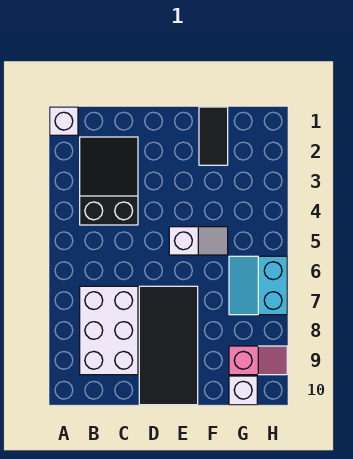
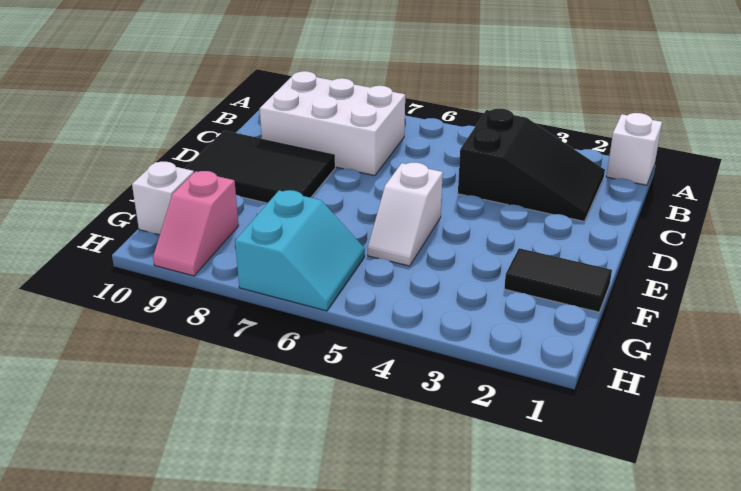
black 2x4 tile [139,286,198,405] -> black 2x3 tile [185,131,335,203]
cyan 2x2 slope [229,256,287,315] -> cyan 2x2 slope turned to [235,190,365,311]

